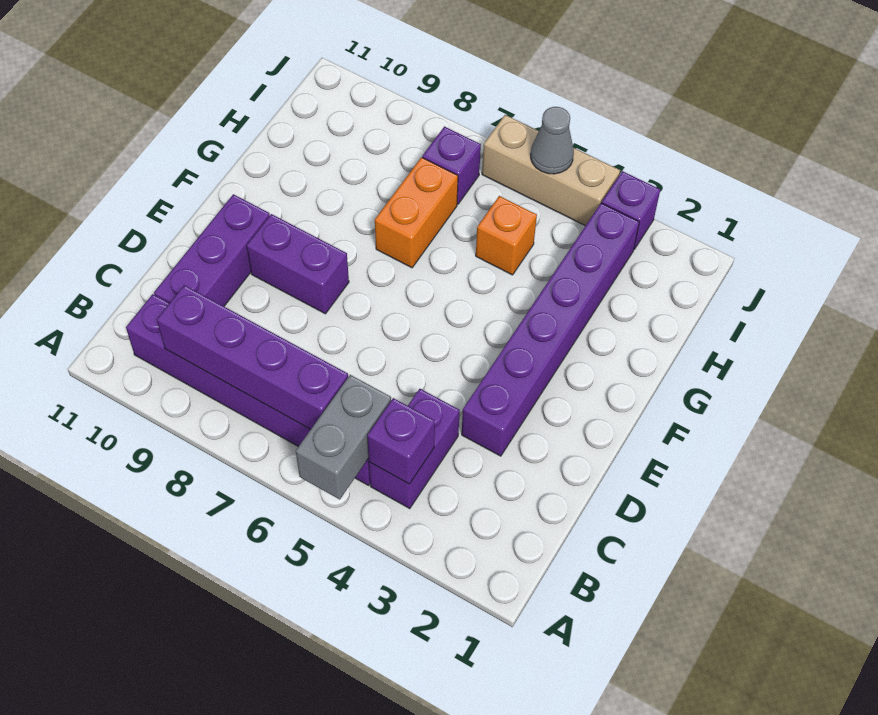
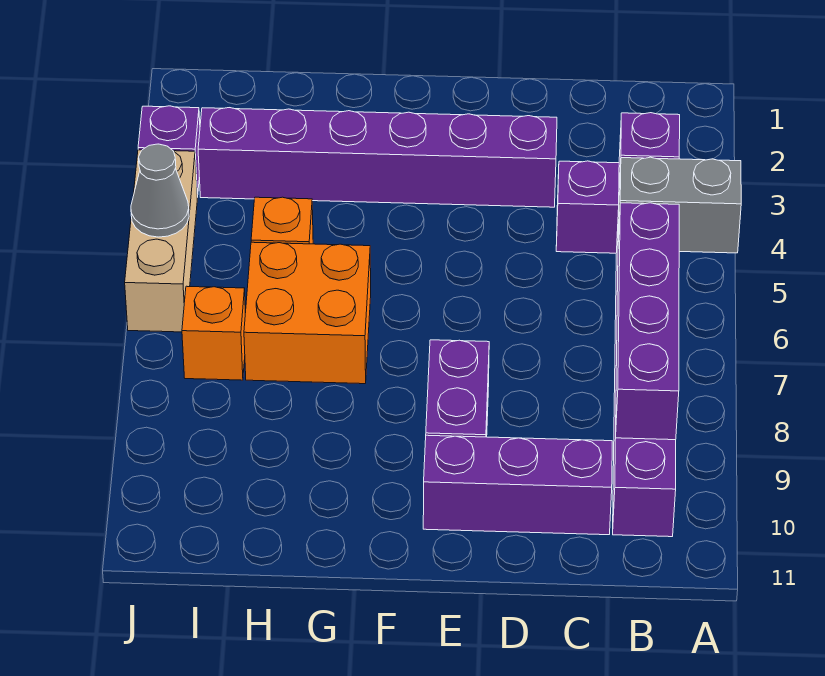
orange 1x2 brick [375,157,458,268] -> orange 2x2 brick [244,242,371,384]
purple 1x1 brick [422,127,481,204] -> orange 1x1 brick [182,286,245,380]

